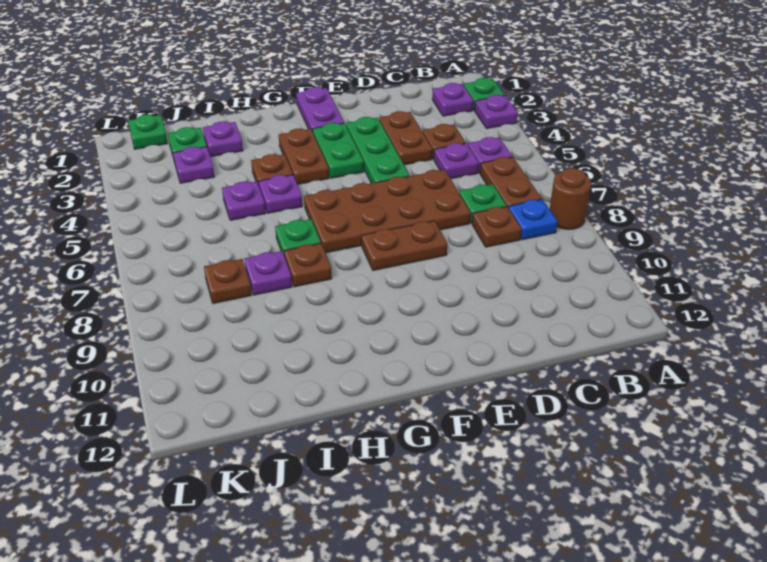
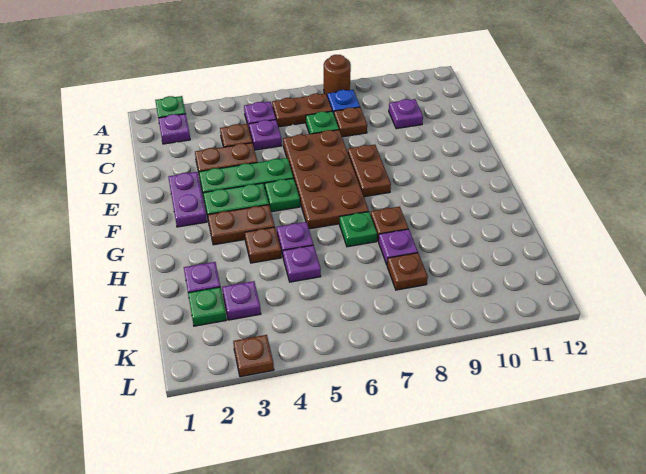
purple 1x1 plate [475,95,518,128] -> purple 1x1 plate moved to [389,99,423,129]
purple 1x2 plate [296,87,344,132] -> purple 1x2 plate turned to [168,172,207,227]
green 1x1 plate [128,114,168,149] -> green 1x1 plate moved to [265,178,300,212]
none -> brown 1x1 plate [233,335,274,377]

